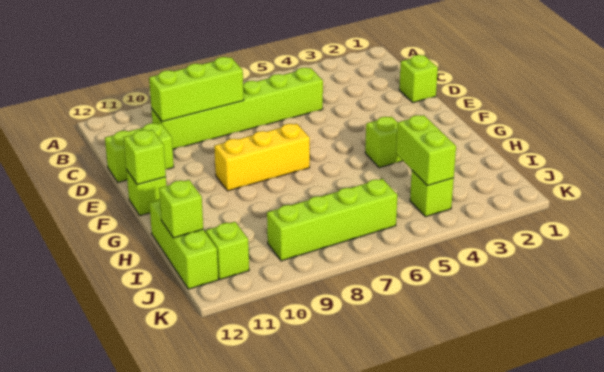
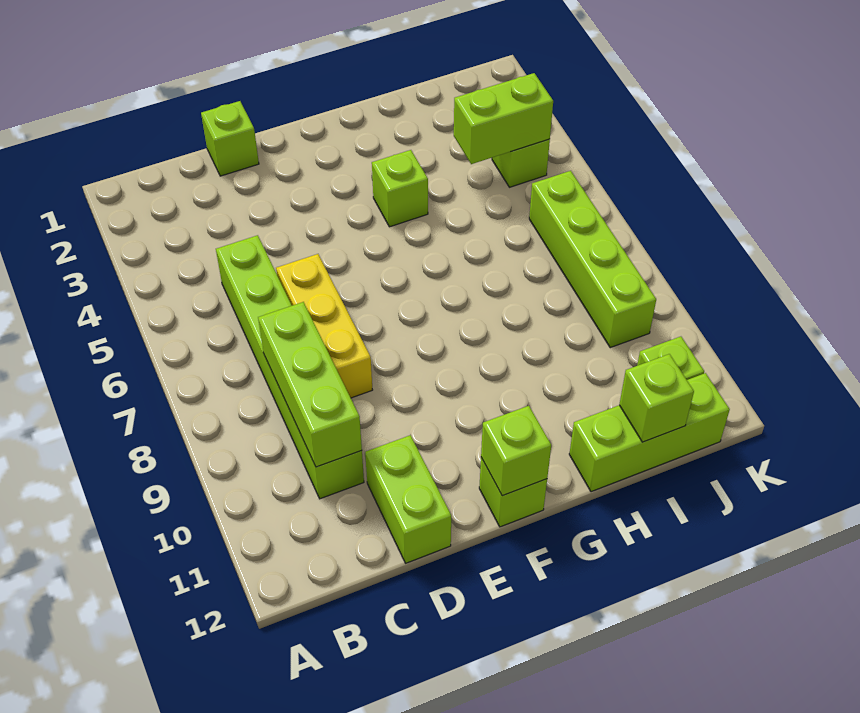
yellow 1x3 brick [214,124,310,191] -> yellow 1x3 brick moved to [276,254,372,398]

